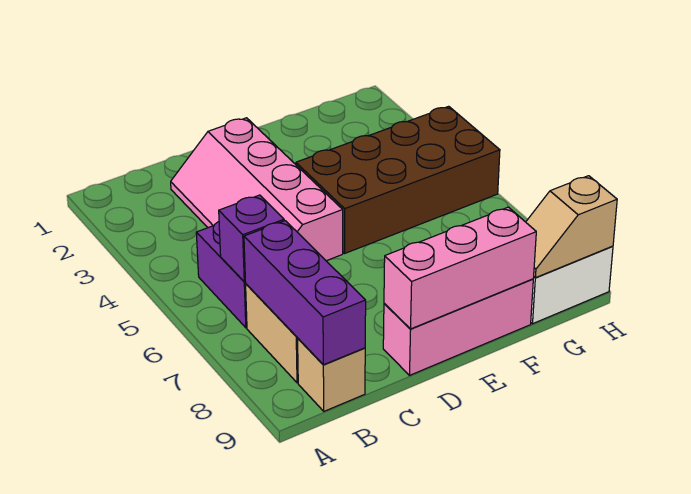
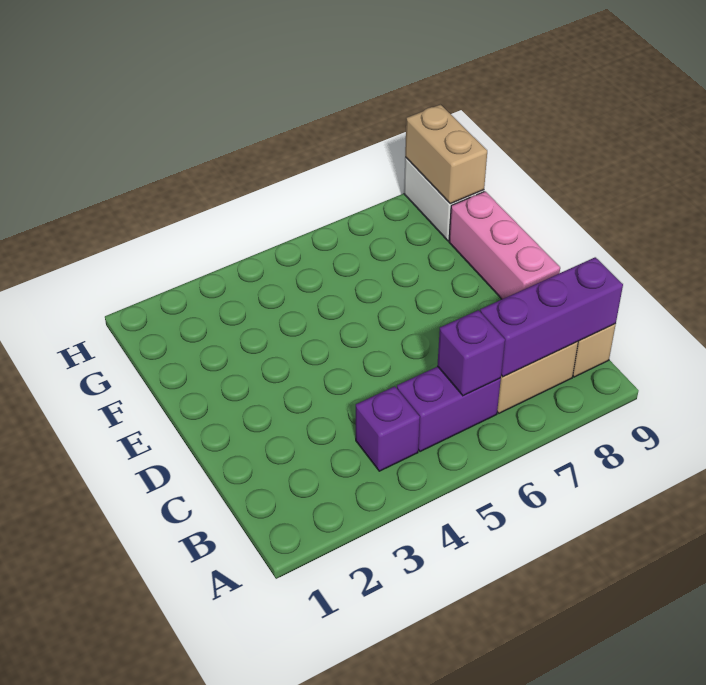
none -> purple 1x1 brick [356,386,420,471]
pink 2x4 slope [171,118,343,261] -> none
pink 1x3 brick [384,207,536,329] -> none
brown 2x4 brick [296,106,500,253] -> none
tan 1x2 slope [526,176,617,278] -> tan 1x2 brick [405,104,487,204]

